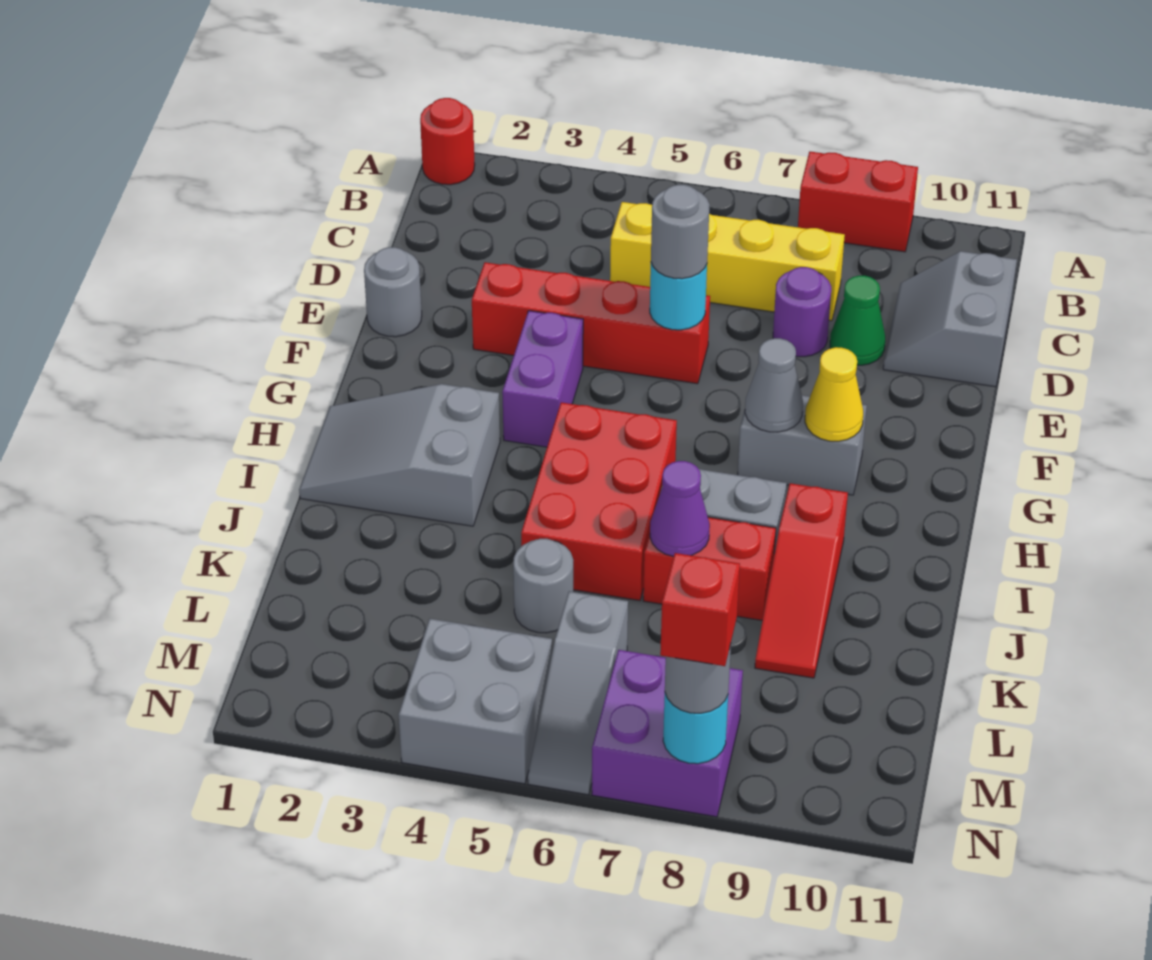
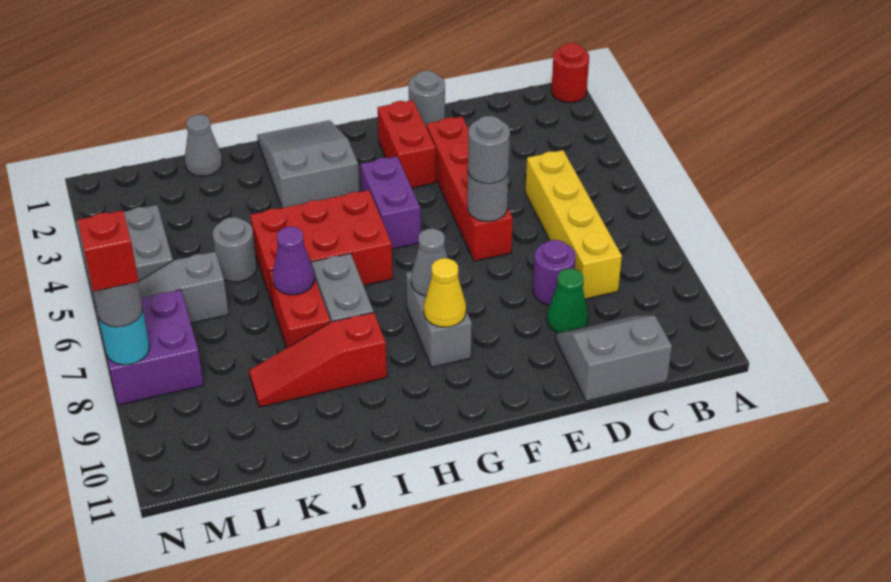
red 1x2 brick [798,152,918,252] -> red 1x2 brick moved to [378,100,436,188]
cyan 1x1 round brick [650,263,707,330] -> grey 1x1 round brick [468,172,509,222]
purple 1x2 brick [502,311,583,447] -> purple 1x2 brick turned to [360,156,421,249]
none -> grey 1x1 cone [185,114,222,176]

